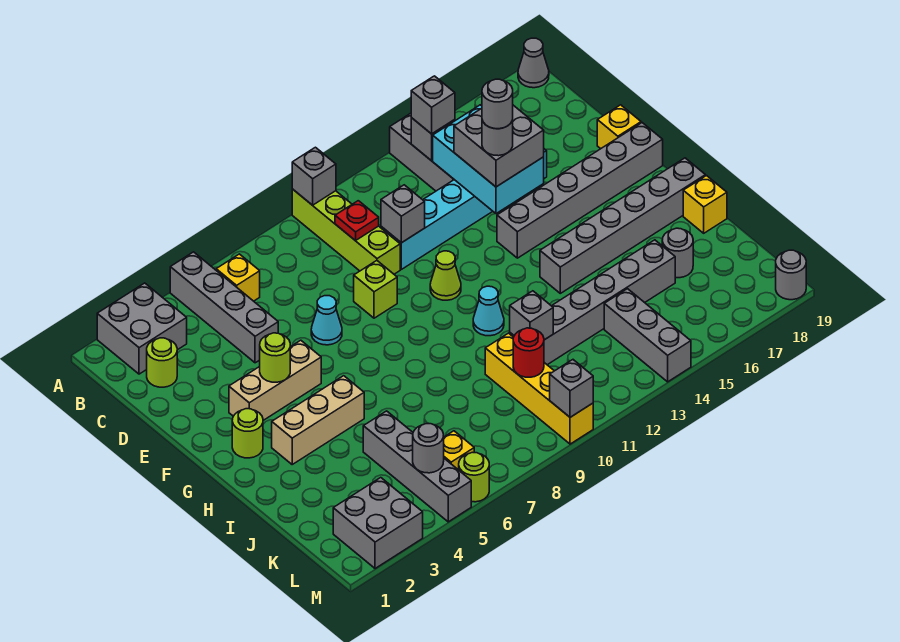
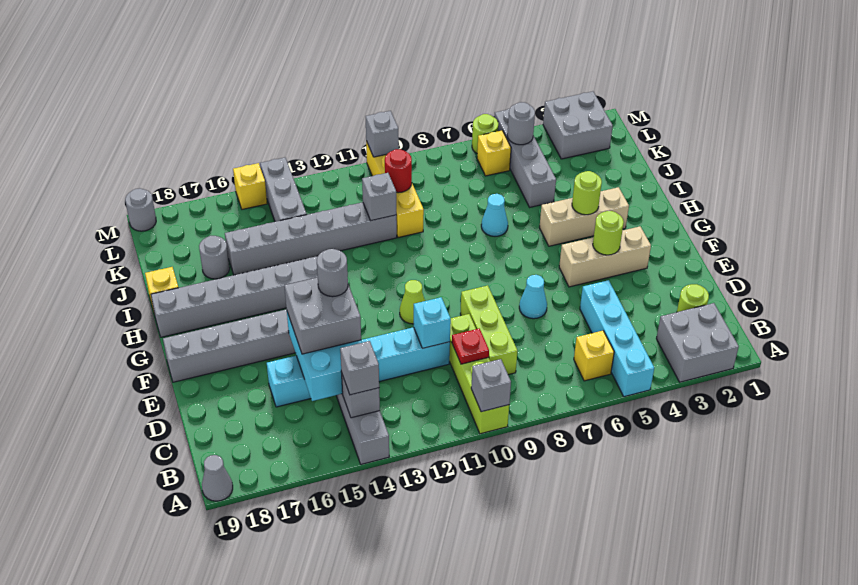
grey 1x4 brick [170,252,278,363] -> cyan 1x4 brick [580,280,654,397]
grey 1x1 brick [381,185,425,243] -> cyan 1x1 brick [414,297,451,348]
lime 1x1 brick [354,261,397,318] -> lime 1x3 brick [460,285,517,375]
grey 1x1 round brick [482,79,513,129] -> none
yellow 1x1 brick [597,105,641,149] -> yellow 1x1 brick moved to [233,163,267,209]
lime 1x1 round brick [232,409,263,458] -> lime 1x1 round brick moved to [572,171,602,215]
cyan 1x1 cone [473,286,504,336] -> cyan 1x1 cone moved to [481,194,508,236]

